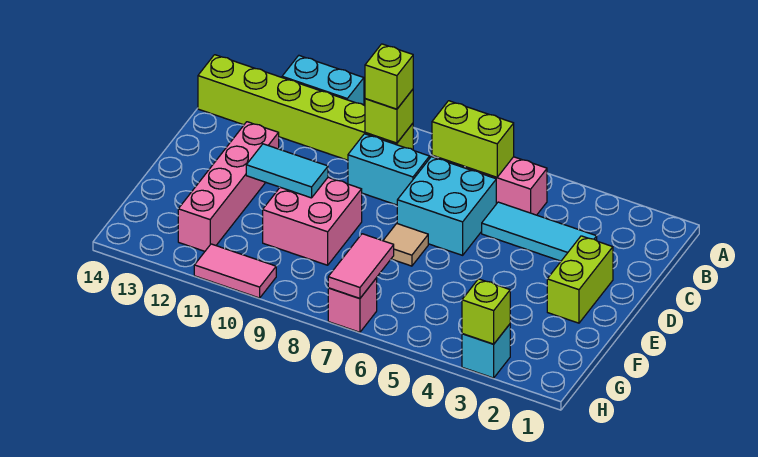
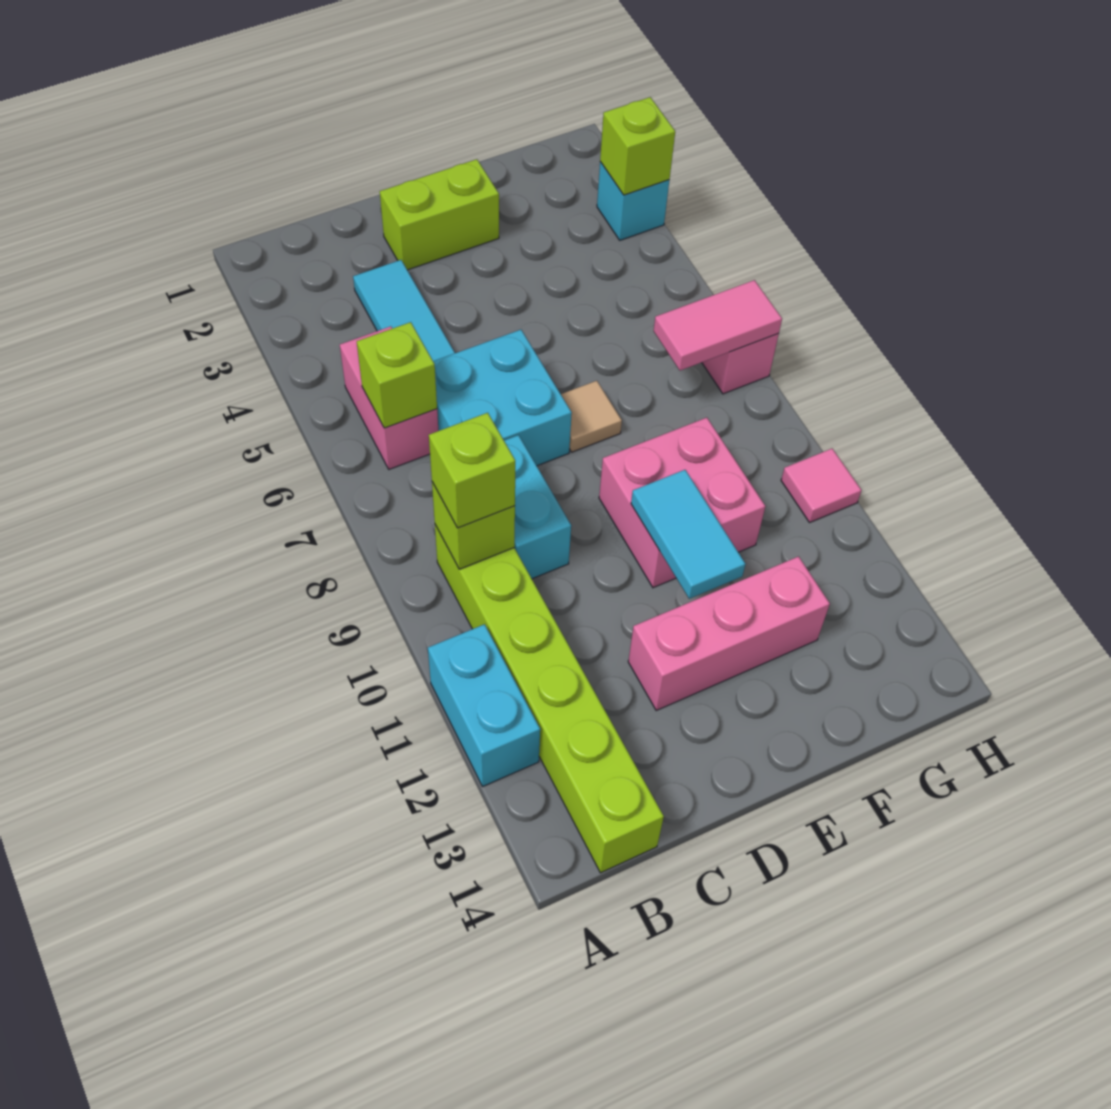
lime 1x2 brick [432,101,514,177] -> lime 1x1 brick [357,322,437,428]
pink 1x4 brick [178,122,279,251] -> pink 1x3 brick [628,556,830,710]
pink 1x2 tile [194,244,276,298] -> pink 1x1 tile [781,449,861,522]

